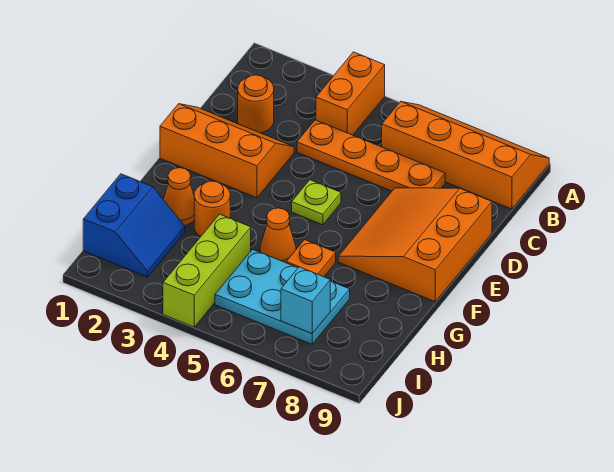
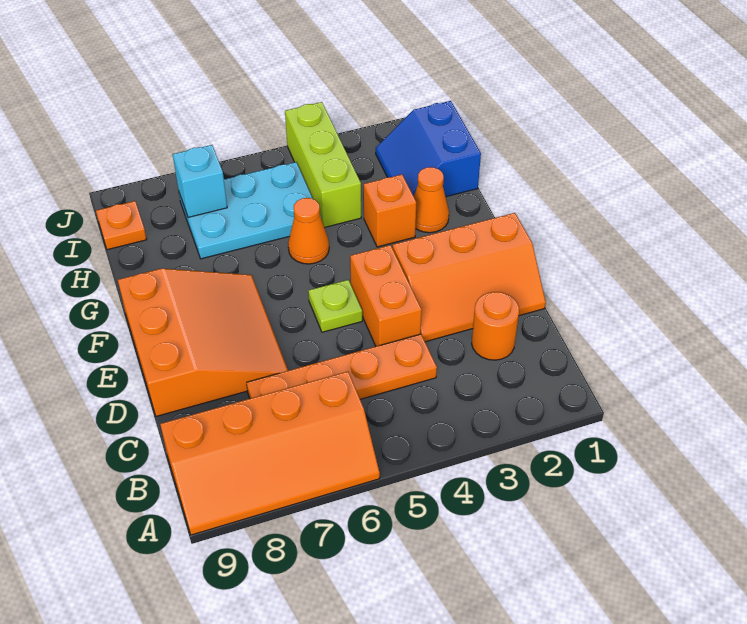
orange 1x2 brick [316,52,385,135] -> orange 1x2 brick moved to [350,245,422,346]
orange 1x1 round brick [194,181,230,237] -> orange 1x1 brick [363,174,416,247]
orange 1x1 plate [286,240,336,277] -> orange 1x1 plate moved to [96,201,147,250]

